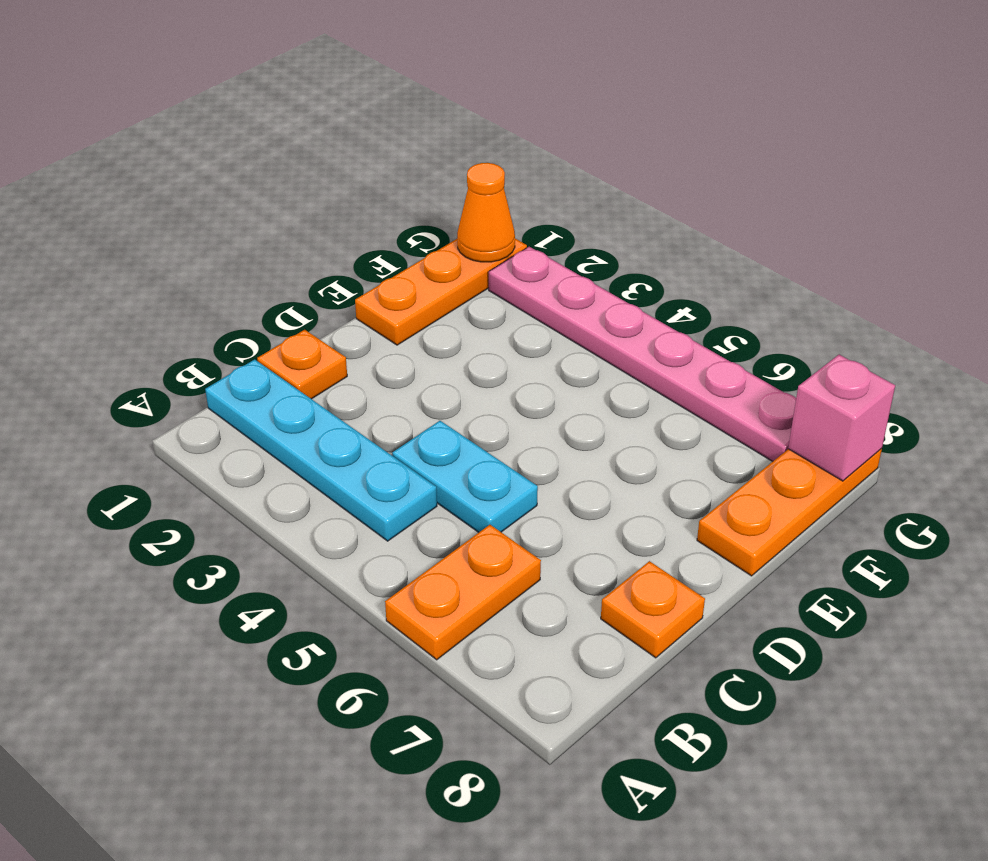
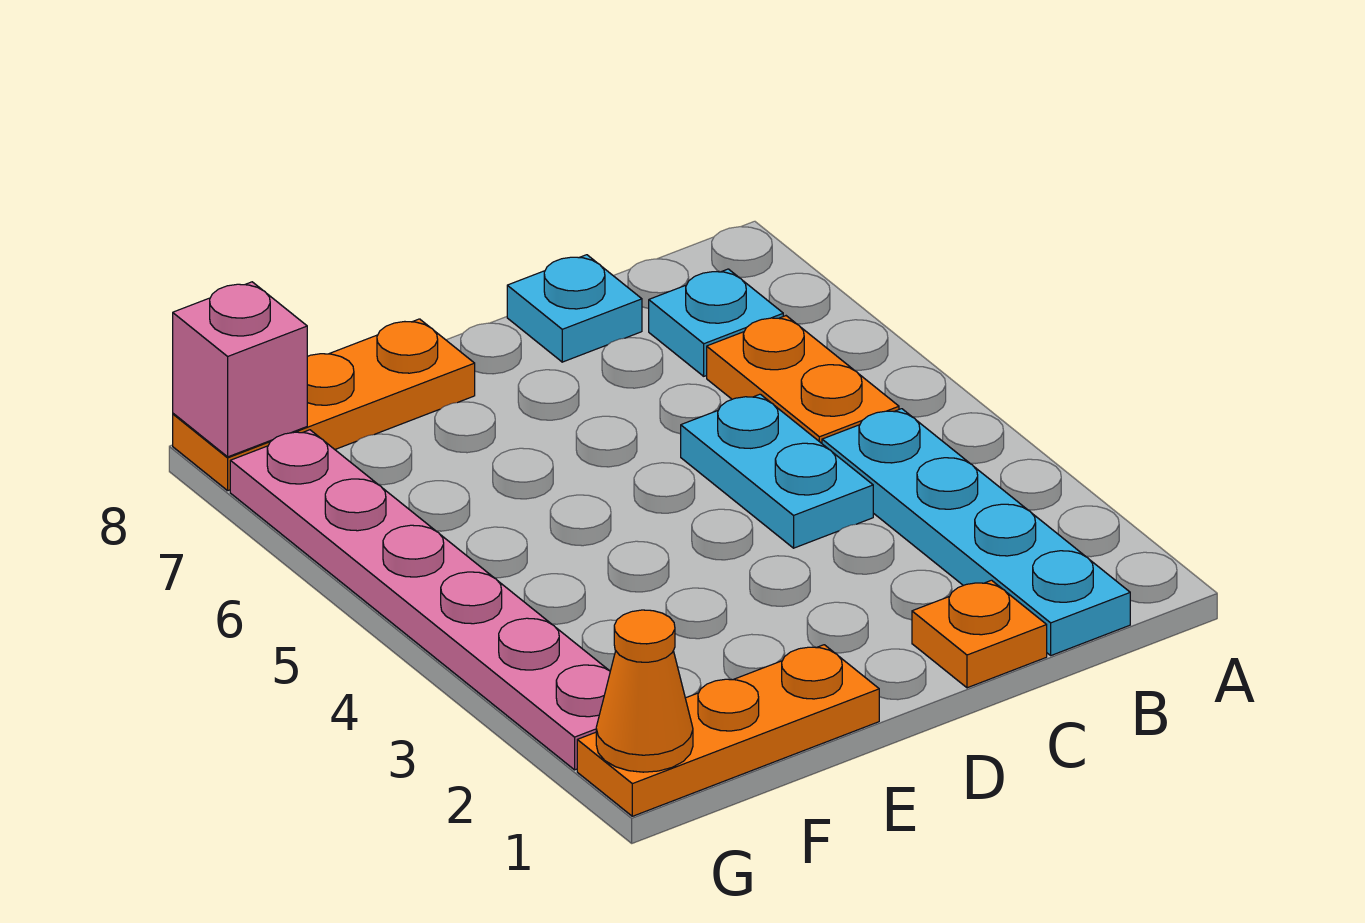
orange 1x2 plate [385,525,541,660] -> orange 1x2 plate turned to [707,316,899,443]
none -> cyan 1x1 plate [649,269,783,376]
orange 1x1 plate [601,561,705,658] -> cyan 1x1 plate [507,255,642,362]

